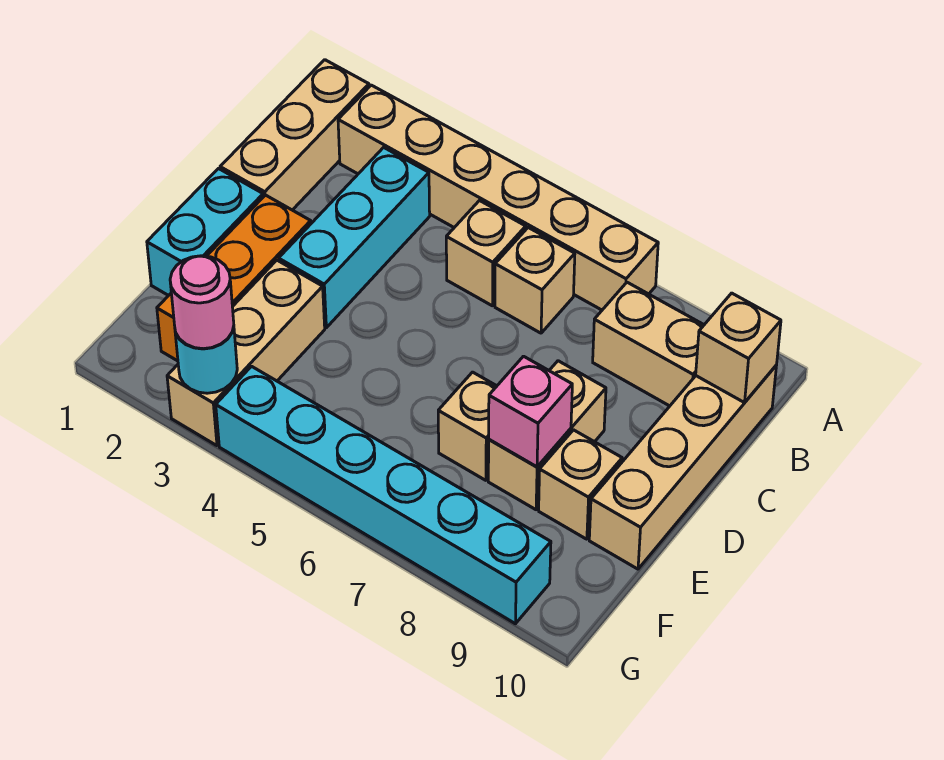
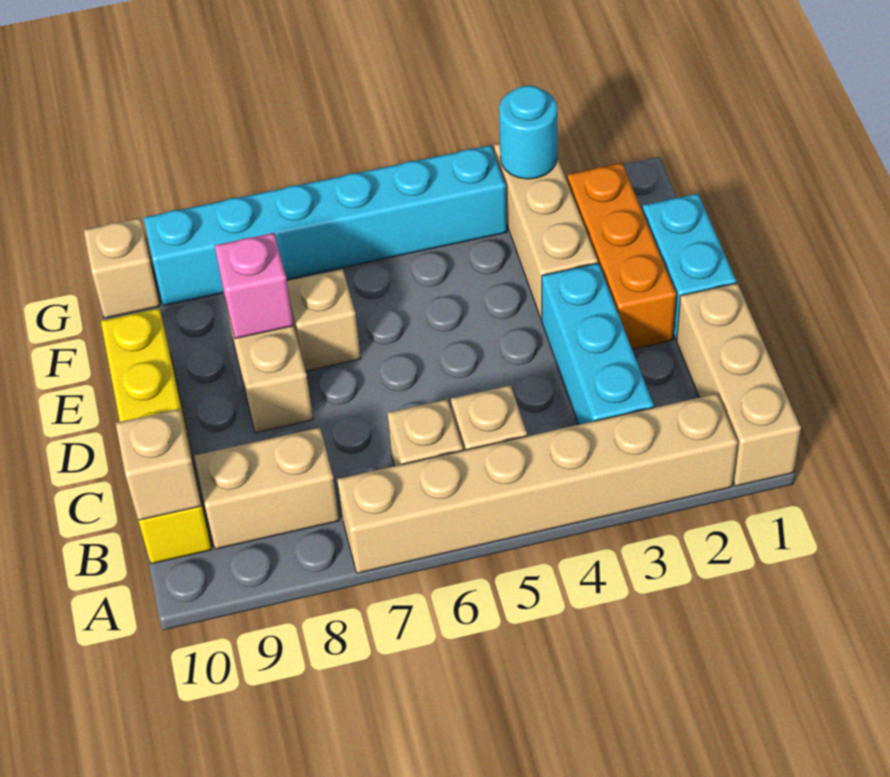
tan 1x4 brick [589,365,777,569] -> yellow 1x4 brick [101,308,212,564]
tan 1x1 brick [539,430,622,539] -> tan 1x1 brick moved to [84,218,160,318]
pink 1x1 round brick [170,256,234,349] -> none

